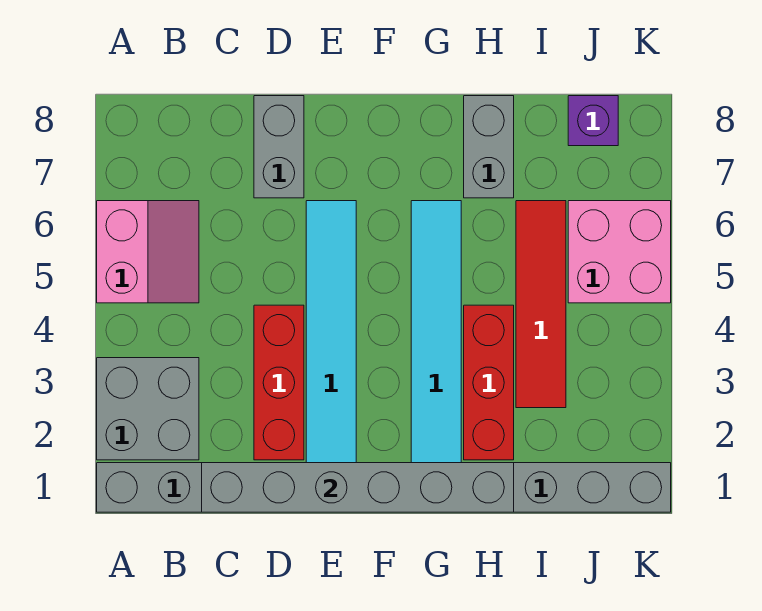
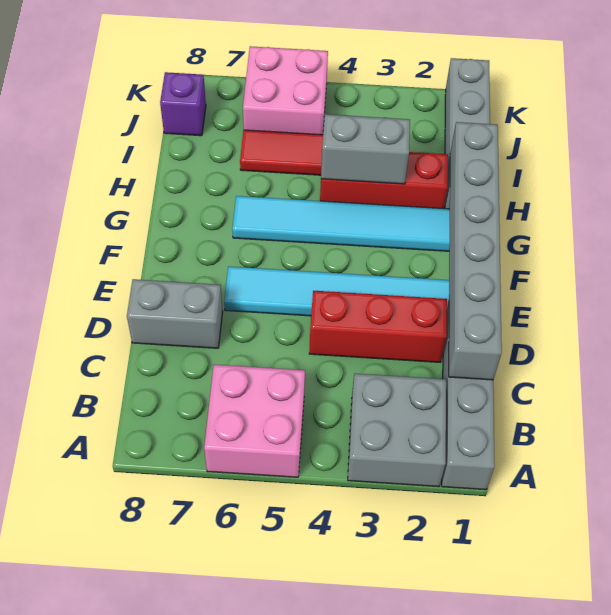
pink 2x2 slope [97,201,199,303] -> pink 2x2 brick [204,365,305,477]
grey 1x2 brick [464,96,514,198] -> grey 1x2 brick moved to [321,114,410,184]

